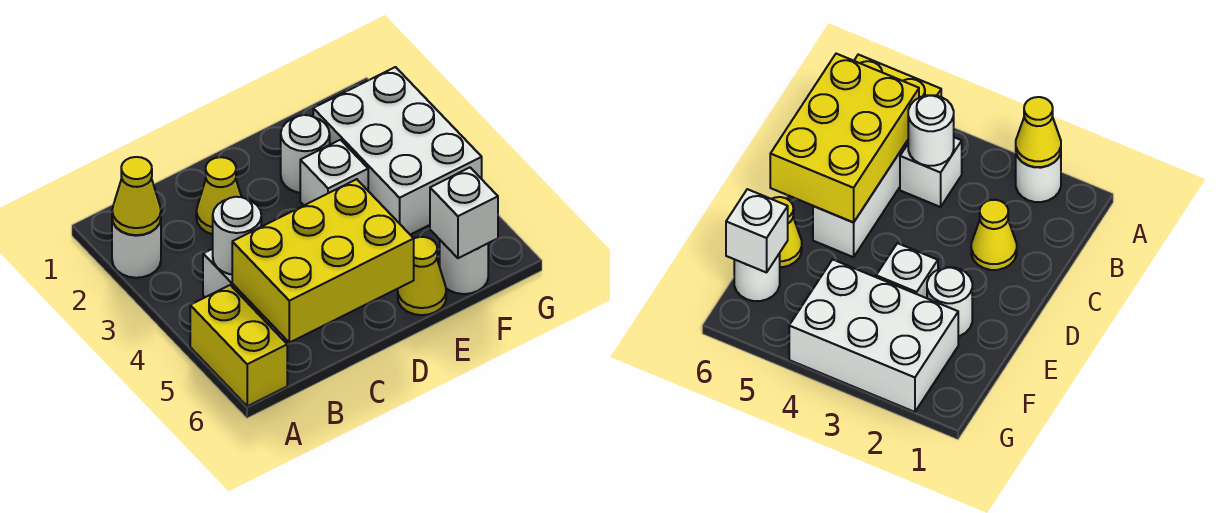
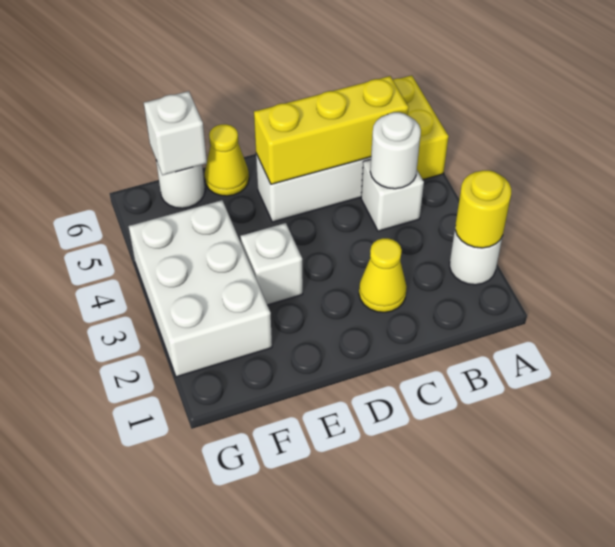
yellow 1x1 cone [112,157,161,235] -> yellow 1x1 round brick [455,170,511,248]
yellow 2x3 brick [232,179,414,343] -> yellow 1x3 brick [254,76,409,184]
white 1x1 round brick [281,115,330,193] -> none

